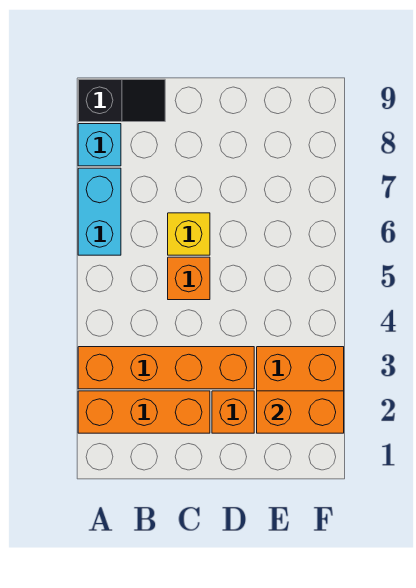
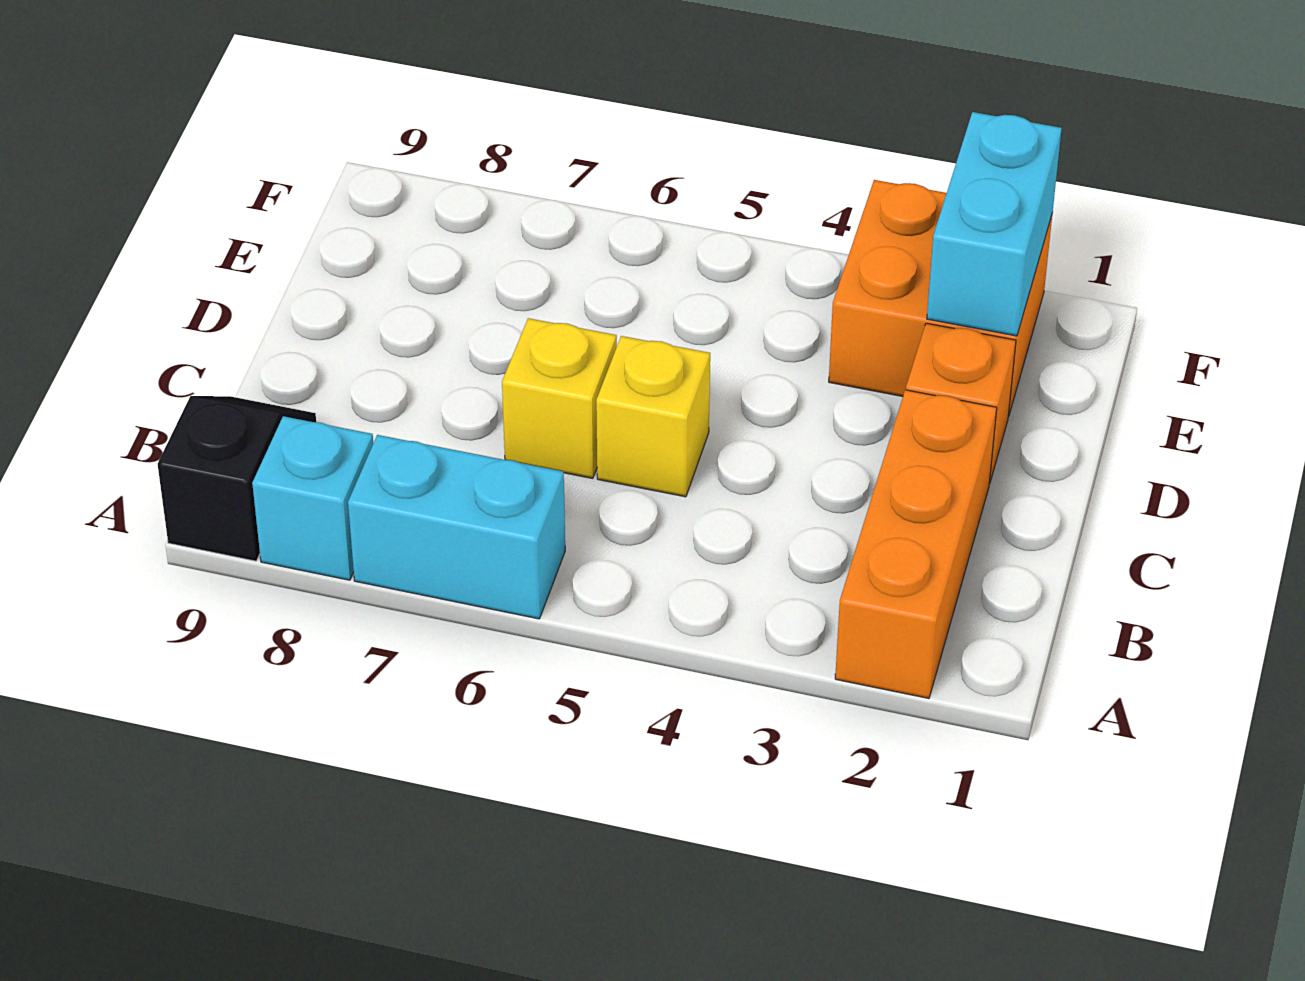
orange 1x4 brick [78,347,254,389] -> none
orange 1x1 brick [168,257,210,300] -> yellow 1x1 brick [596,336,710,497]
orange 1x2 brick [257,391,344,433] -> cyan 1x2 brick [927,112,1062,336]

